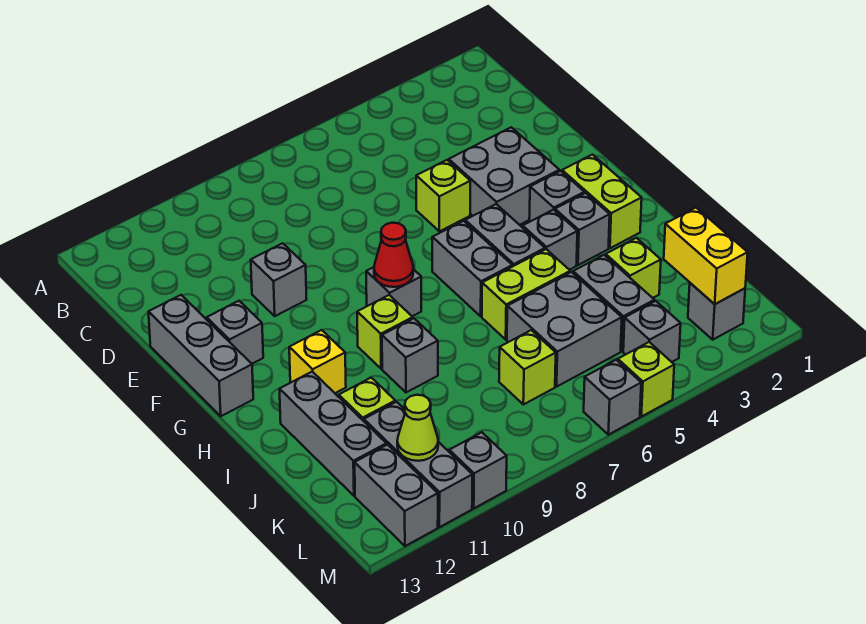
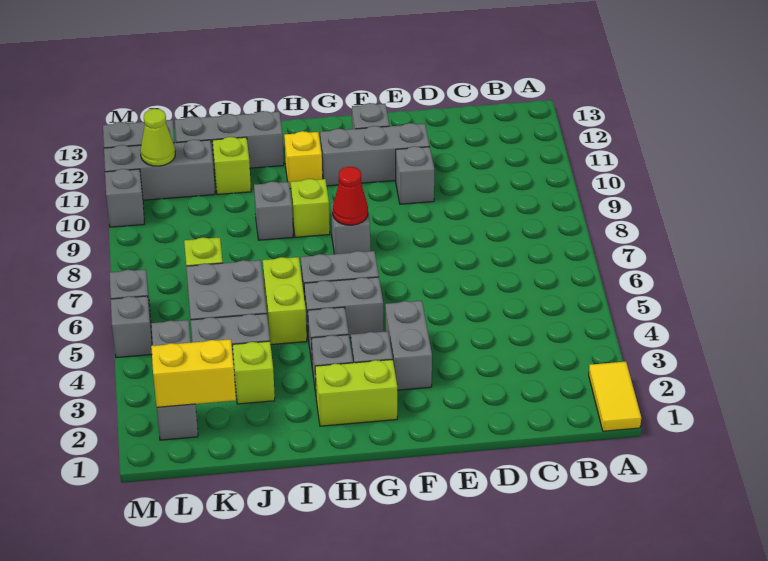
none -> yellow 1x2 tile [589,362,641,431]
grey 2x2 brick [449,127,559,225] -> grey 1x2 brick [385,301,432,390]
lime 1x1 brick [416,160,470,231] -> none
grey 1x3 brick [149,295,253,416] -> grey 1x3 brick moved to [320,123,430,186]
lime 1x1 brick [618,342,674,417] -> grey 1x1 brick [111,296,152,358]

